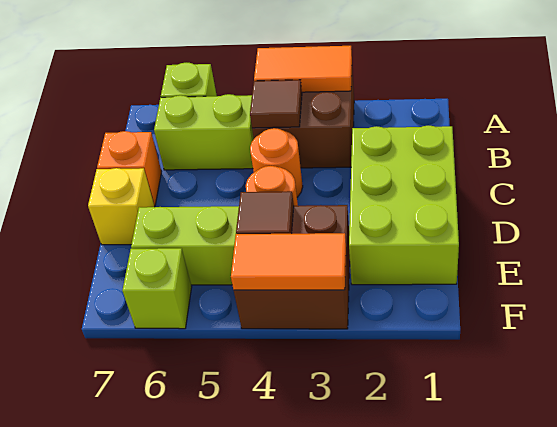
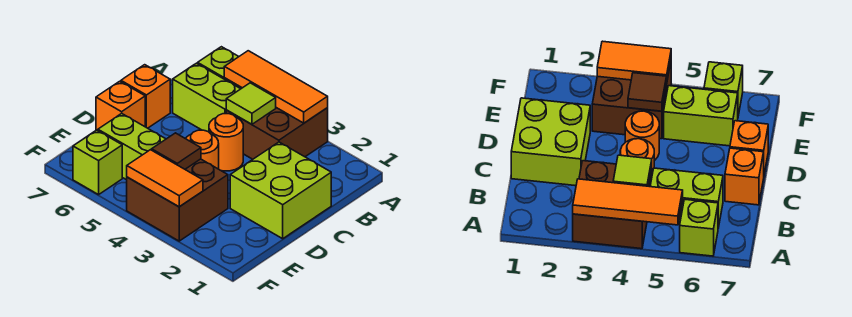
orange 1x2 tile [254,46,352,92] -> orange 1x3 tile [224,51,328,123]
brown 1x1 tile [250,80,302,128] -> lime 1x1 tile [226,83,276,124]
lime 2x3 brick [349,126,459,285] -> lime 2x2 brick [230,142,331,239]
yellow 1x1 brick [88,168,155,245] -> orange 1x1 brick [96,81,145,131]

